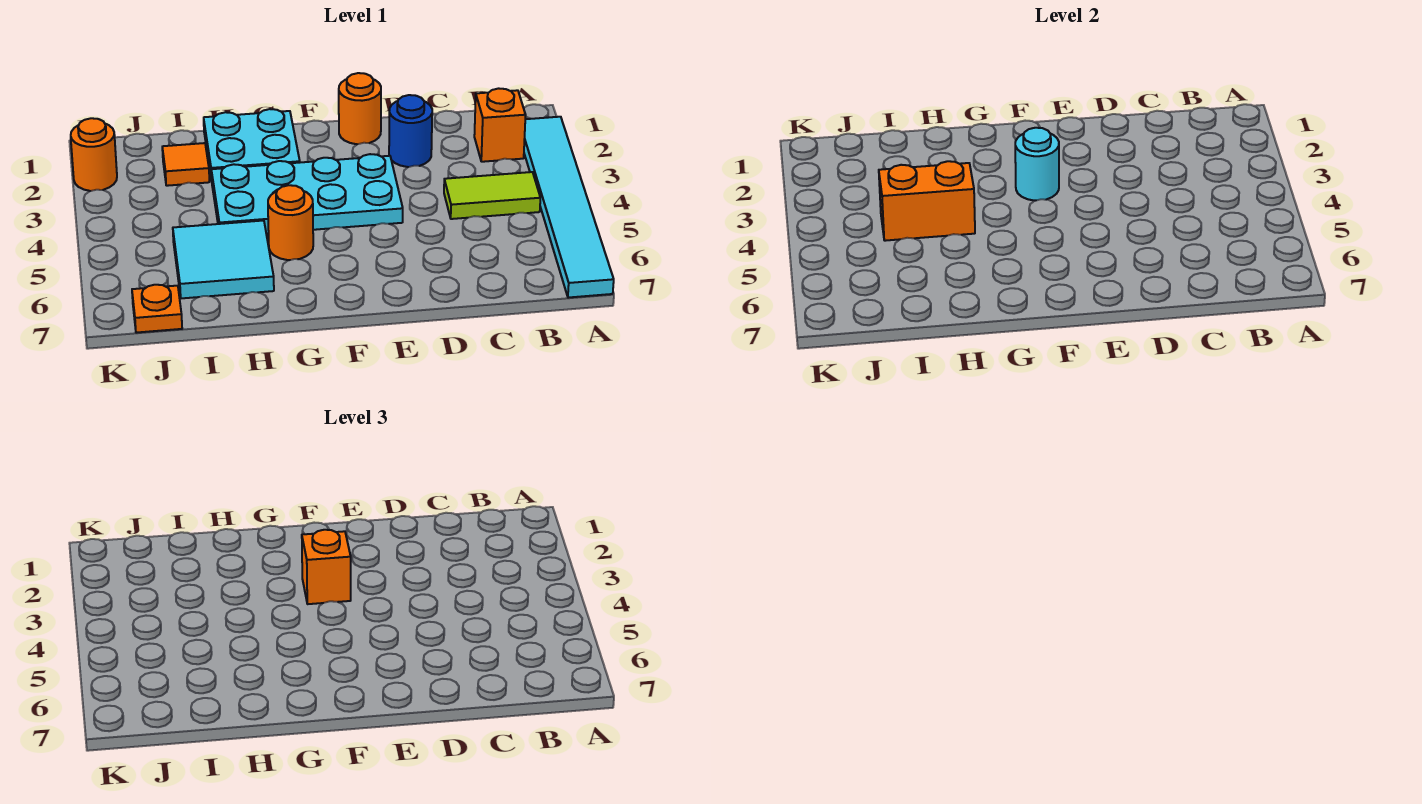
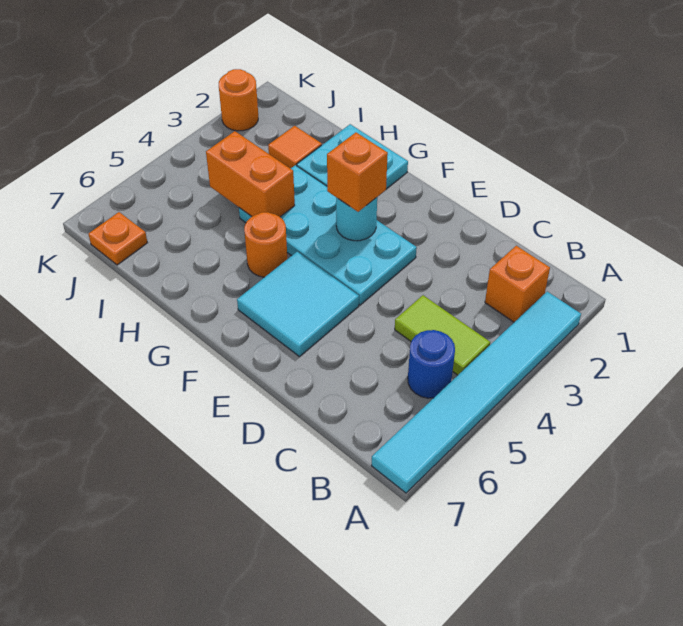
blue 1x1 round brick [389,95,432,167] -> blue 1x1 round brick moved to [408,330,455,398]
orange 1x1 round brick [339,73,381,144] -> none
cyan 2x2 tile [173,221,274,298] -> cyan 2x2 tile moved to [237,252,359,357]

